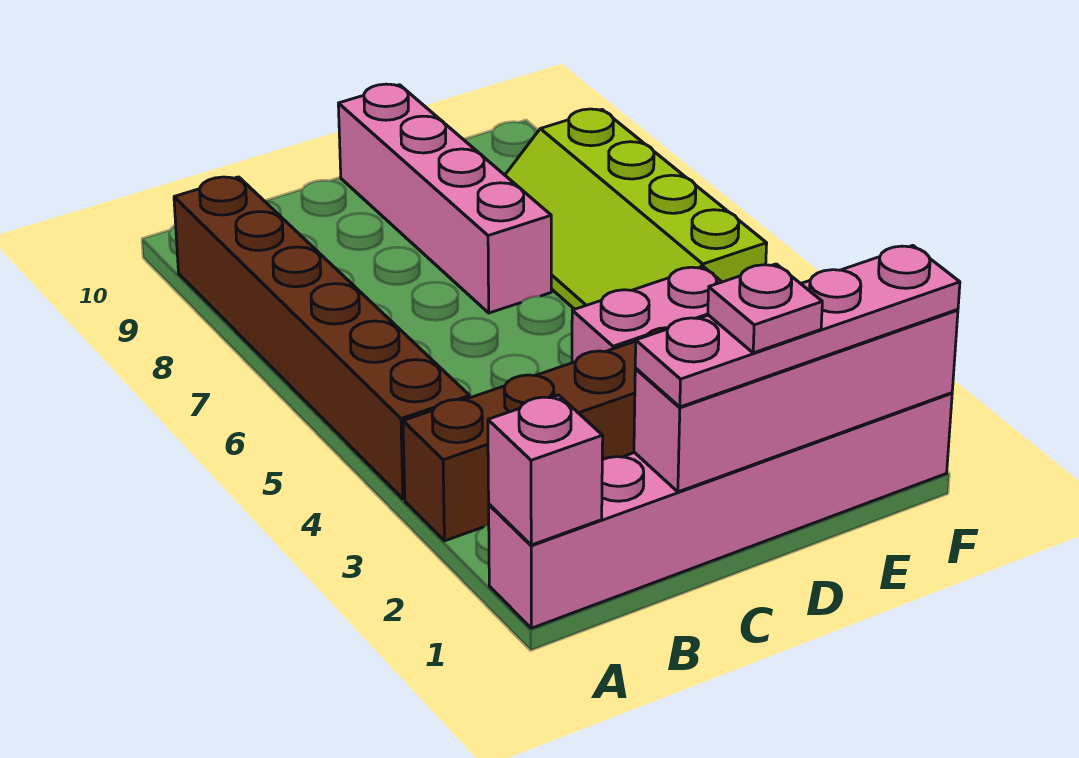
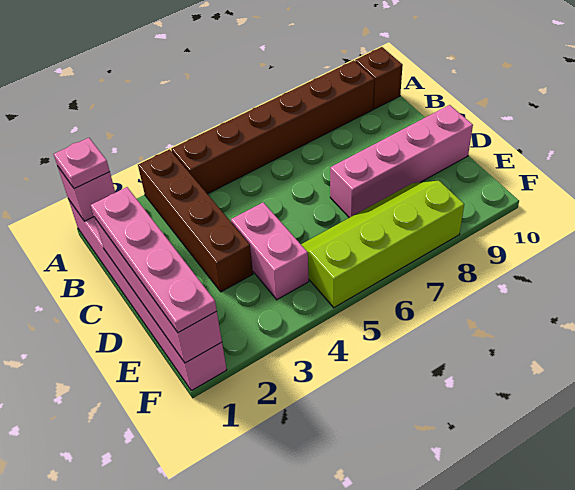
none -> brown 1x1 brick [355,47,403,109]
pink 1x1 plate [708,264,822,353] -> pink 1x1 plate moved to [54,138,110,189]

